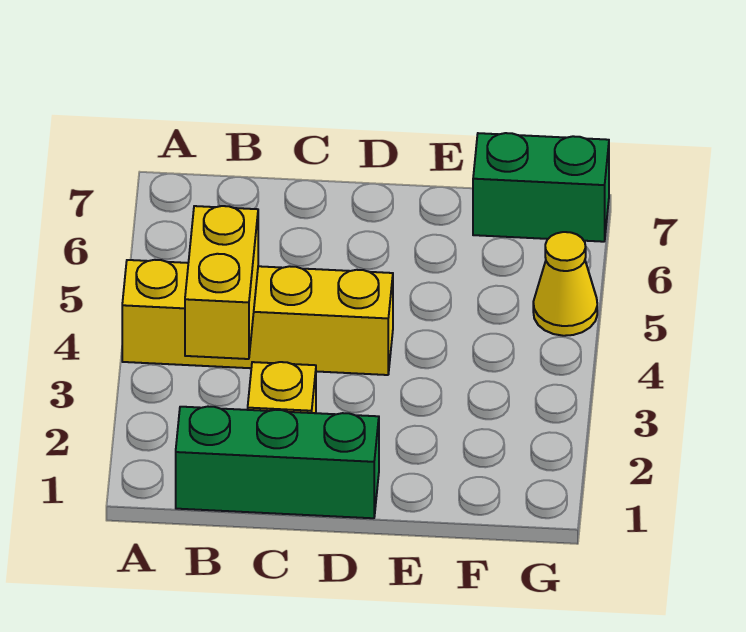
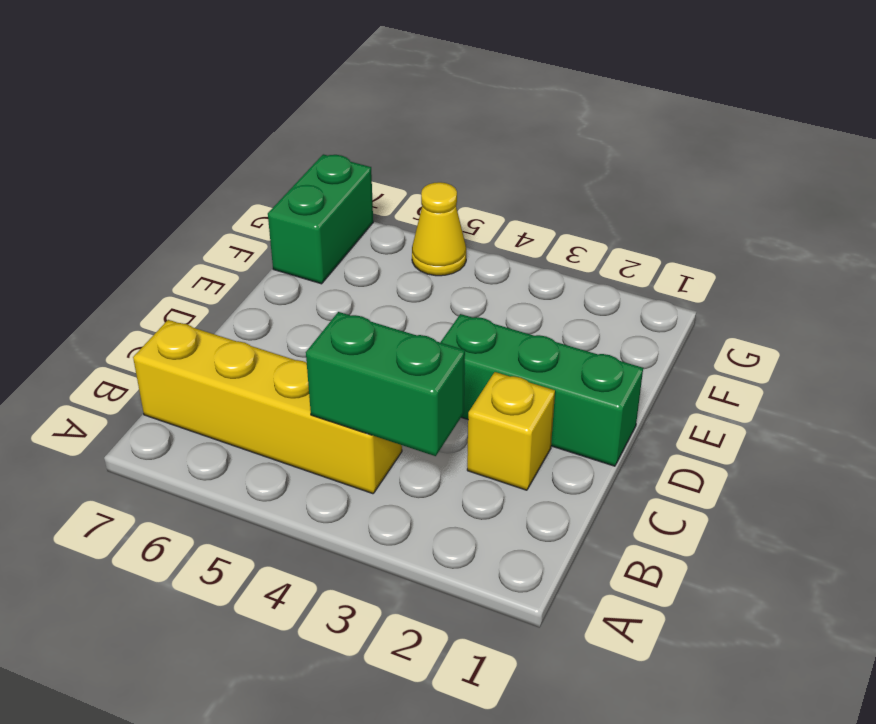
yellow 1x4 brick [122,260,393,375] -> yellow 1x4 brick turned to [133,320,402,494]
green 1x3 brick [176,407,379,518] -> green 1x3 brick turned to [440,314,643,466]
yellow 1x2 brick [185,206,258,359] -> green 1x2 brick [306,312,465,456]

